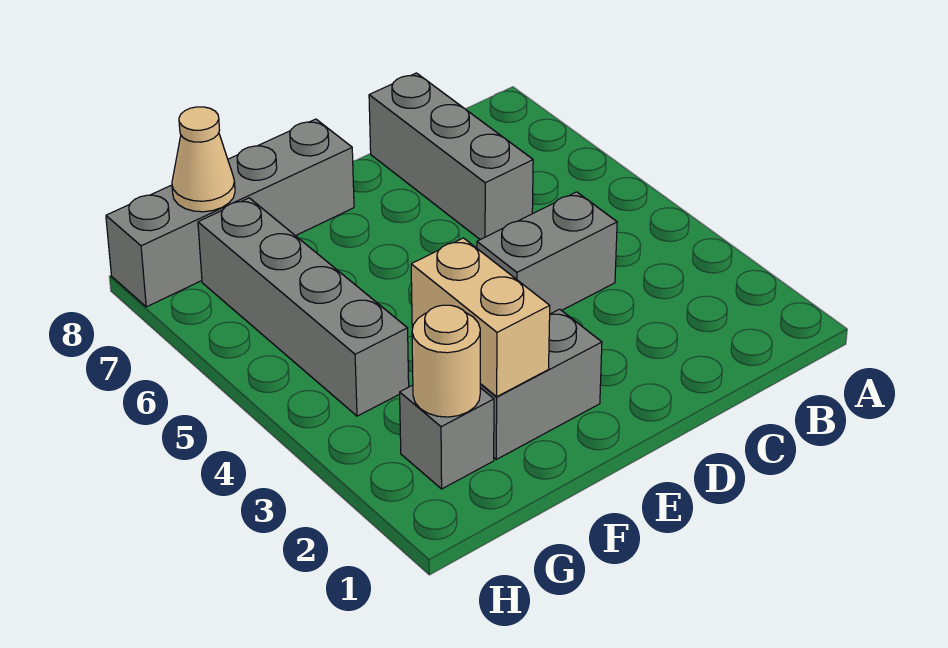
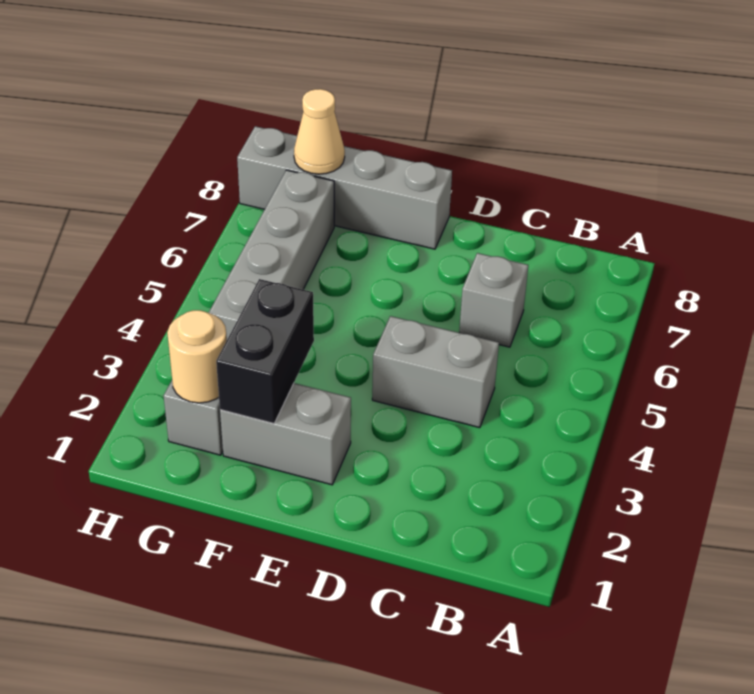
grey 1x3 brick [369,73,533,240] -> grey 1x1 brick [459,253,528,347]
tan 1x2 brick [411,238,550,396] -> black 1x2 brick [216,279,314,423]

